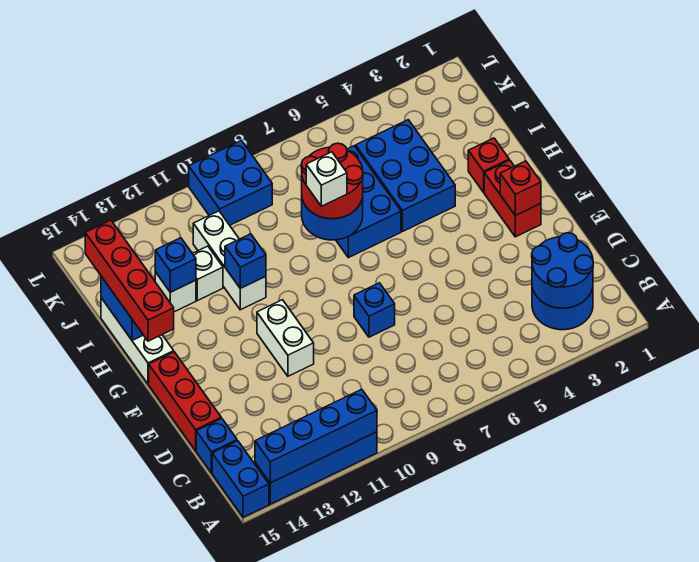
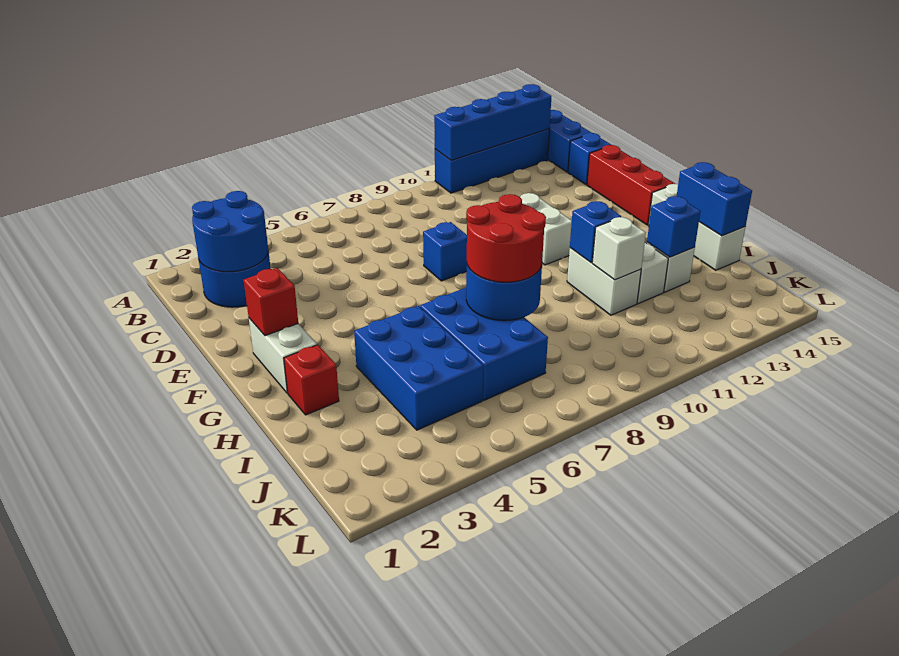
red 1x2 brick [484,160,541,237] -> white 1x2 brick [249,318,317,393]
red 1x4 brick [85,220,174,341] -> none
white 1x1 brick [306,152,347,206] -> white 1x1 brick moved to [592,217,646,280]
white 1x3 brick [193,211,266,310] -> white 1x2 brick [567,248,641,315]
blue 2x2 brick [189,140,272,225] -> none

